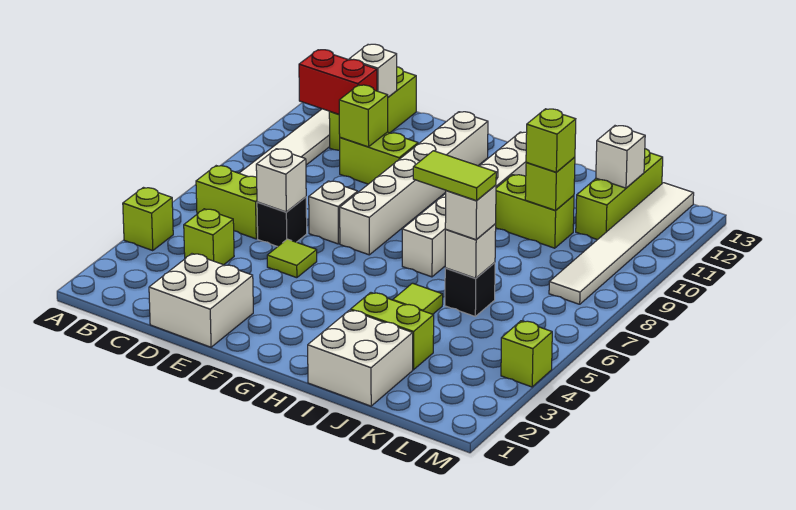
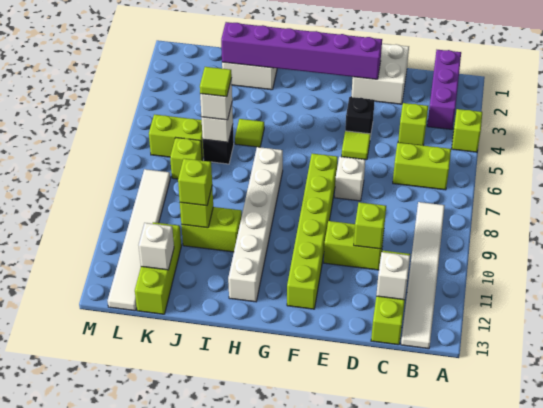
none -> purple 1x3 brick [427,50,461,129]
red 1x2 brick [299,50,377,114] -> none
black 1x1 brick [257,197,307,247] -> black 1x1 brick moved to [345,97,375,137]
white 1x1 brick [256,149,306,212] -> none
none -> purple 1x6 brick [221,22,382,79]
white 1x6 brick [340,112,488,255] -> lime 1x6 brick [287,154,338,309]
lime 1x2 brick [351,293,434,370] -> lime 1x2 brick moved to [149,114,204,160]
lime 1x2 tile [413,151,496,201] -> lime 1x1 tile [200,67,232,97]
lime 1x1 brick [501,321,552,387] -> lime 1x1 brick moved to [170,138,202,179]

